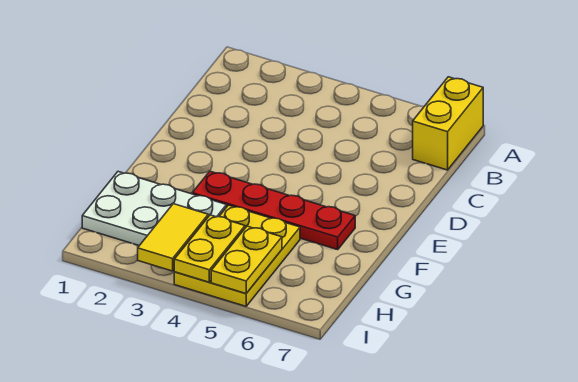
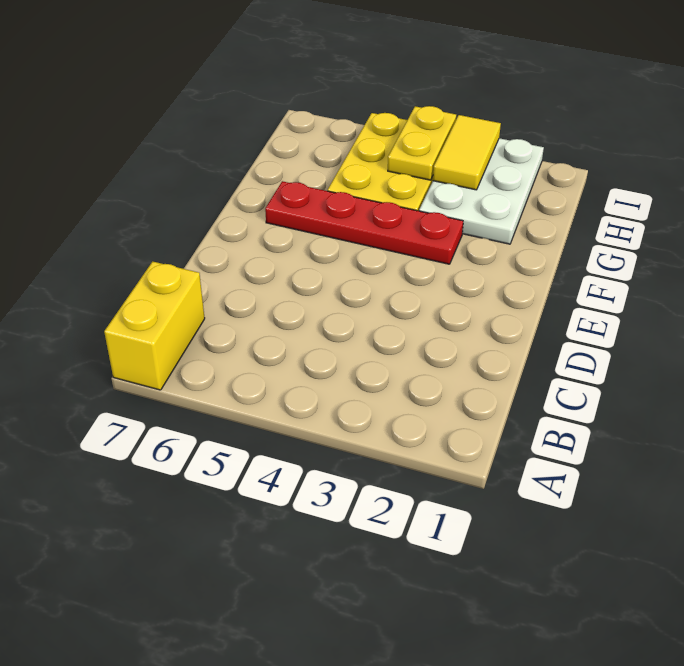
white 2x3 plate [82,172,226,246] -> white 2x3 plate turned to [419,138,544,244]
yellow 1x2 plate [211,226,282,293] -> none

